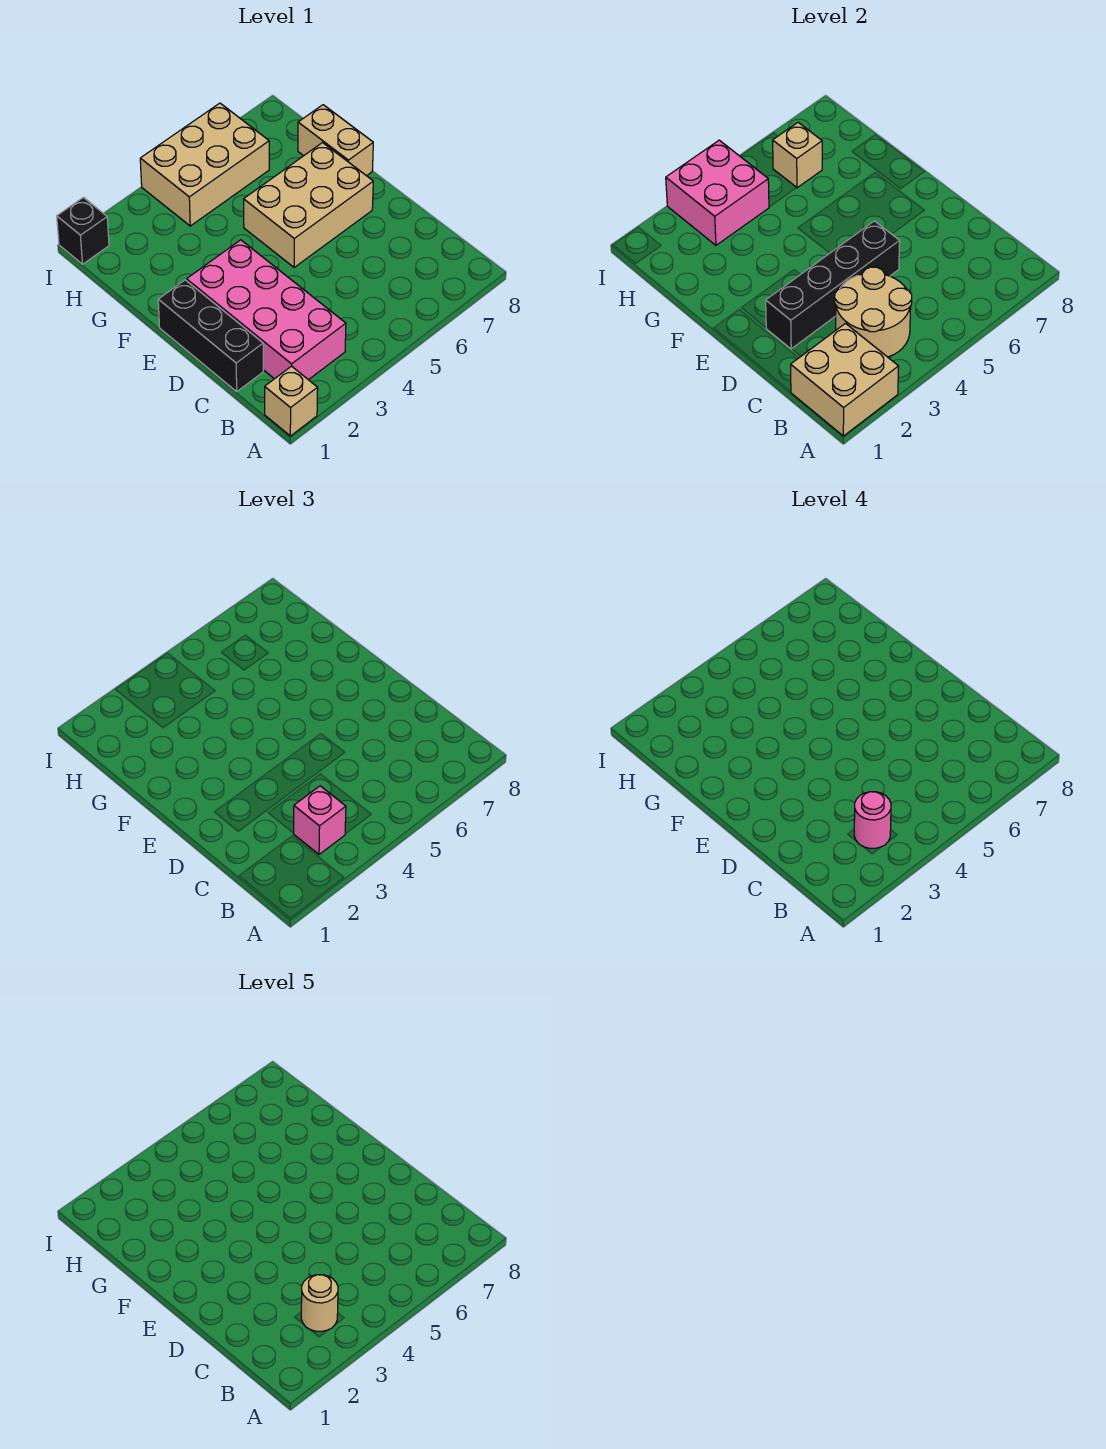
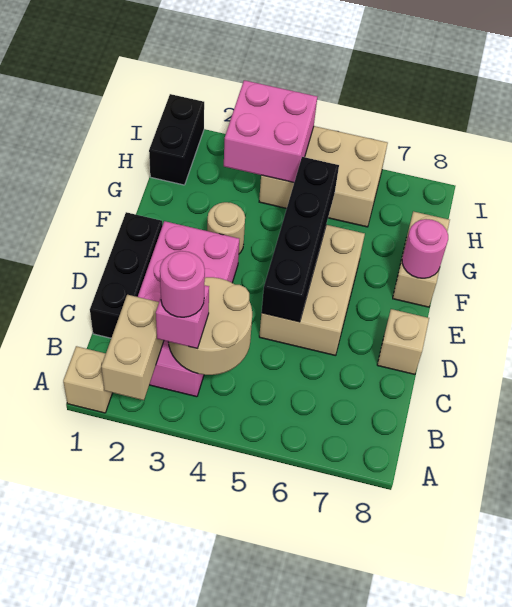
tan 2x2 brick [791,324,899,436] -> tan 1x2 brick [101,295,164,400]
tan 1x1 round brick [301,1275,338,1331] -> tan 1x1 round brick moved to [207,202,245,254]
black 1x4 brick [766,221,900,349] -> black 1x4 brick turned to [262,157,339,322]
tan 2x3 brick [244,143,373,267] -> tan 2x3 brick turned to [259,225,365,356]
none -> pink 1x1 round brick [402,219,448,278]
tan 1x1 brick [773,123,822,188] -> tan 1x1 brick moved to [377,309,429,374]
black 1x1 brick [57,198,109,264] -> black 1x2 brick [149,94,204,185]

